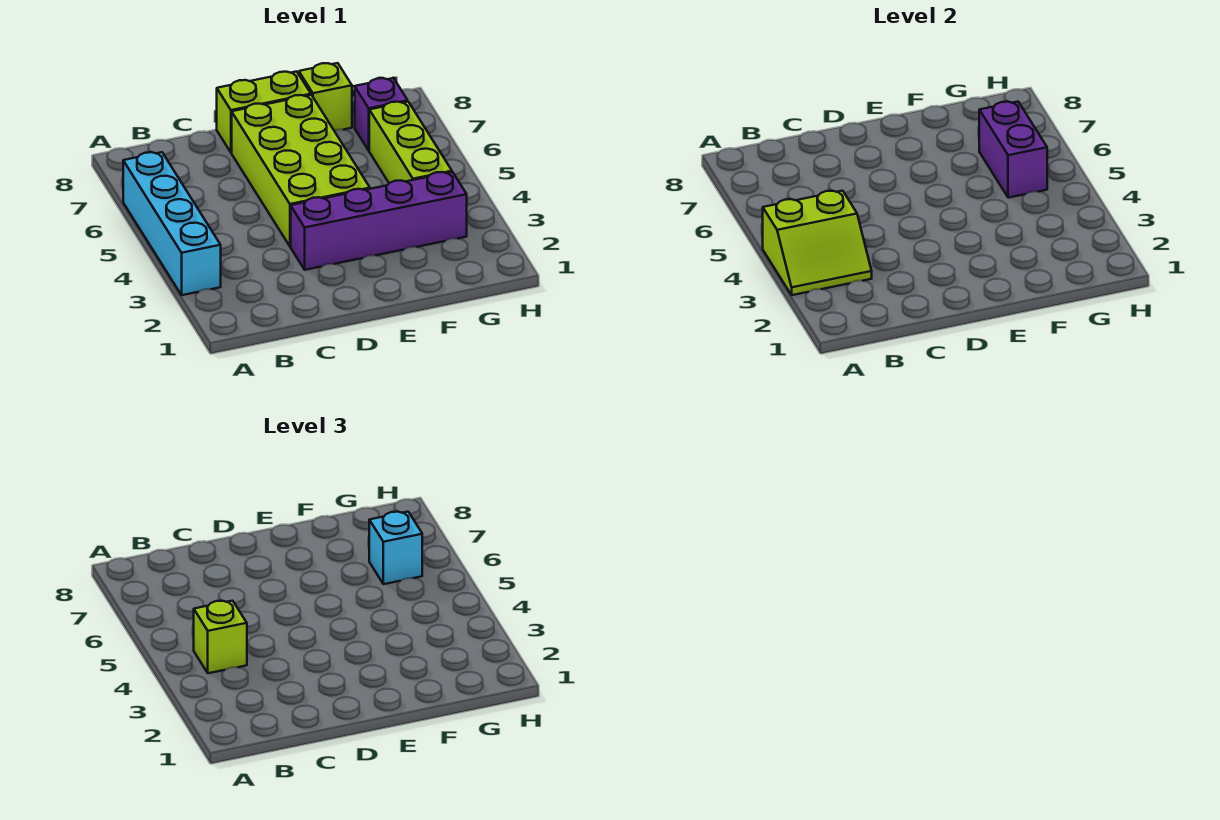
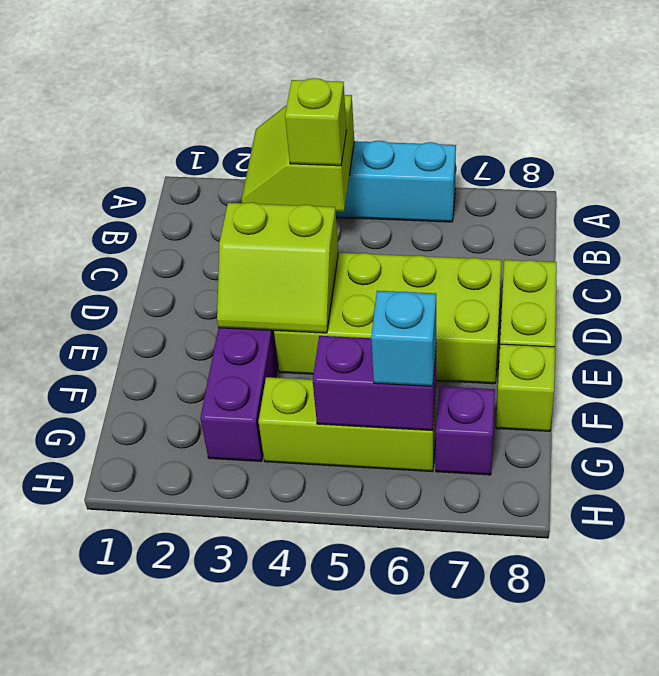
none -> lime 2x2 slope [217,202,339,333]

